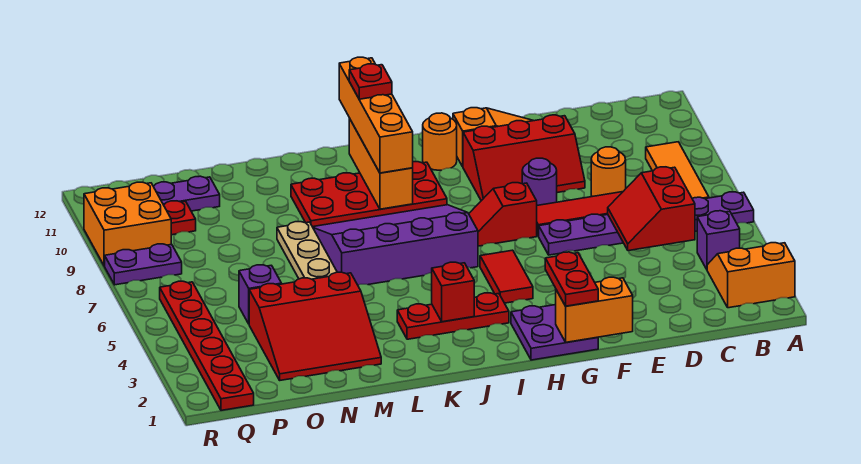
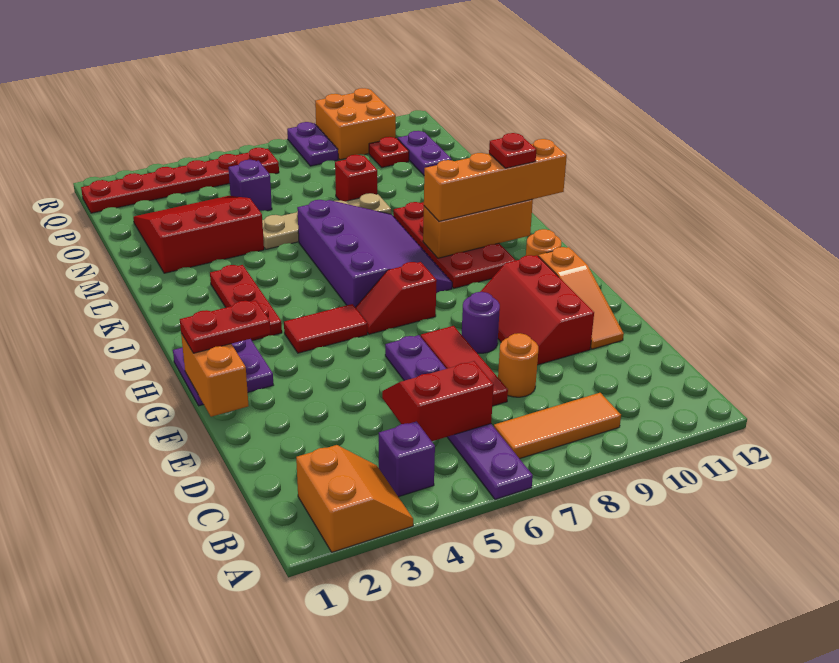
red 1x2 slope [469,183,537,246] -> red 1x2 slope turned to [355,262,437,334]
red 1x1 brick [432,262,474,322] -> red 1x1 brick moved to [335,155,377,201]
red 3x3 slope [249,272,381,380] -> red 3x3 slope turned to [133,196,264,273]

